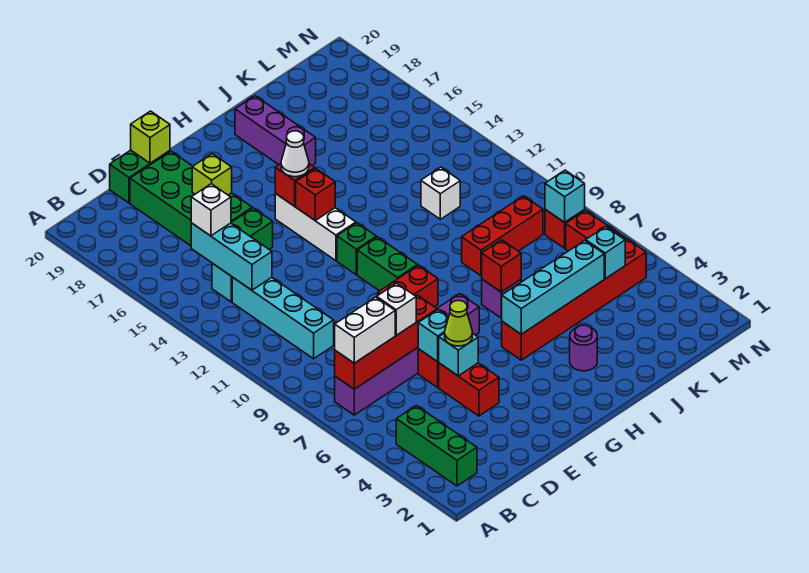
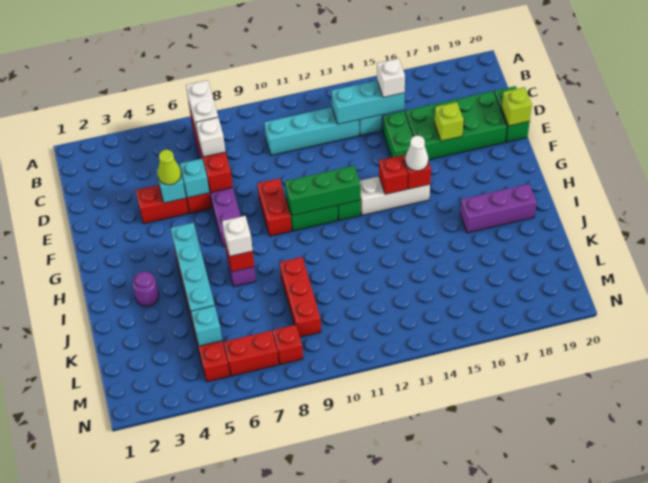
green 1x3 brick [396,406,477,486] -> green 1x3 brick moved to [285,166,361,215]
white 1x1 brick [421,167,460,219] -> white 1x1 brick moved to [222,216,253,256]
cyan 1x1 brick [545,170,585,222] -> none

